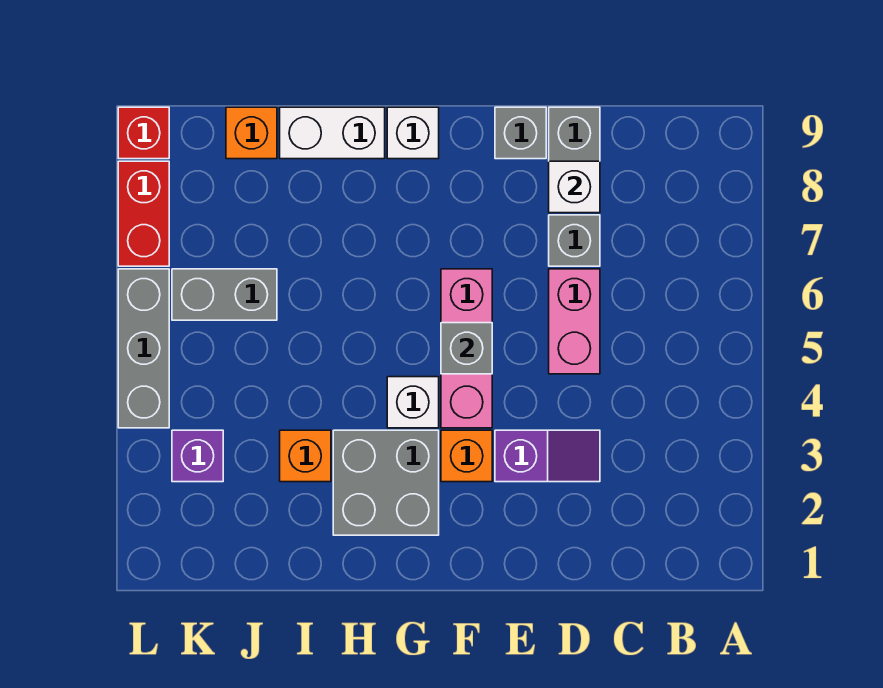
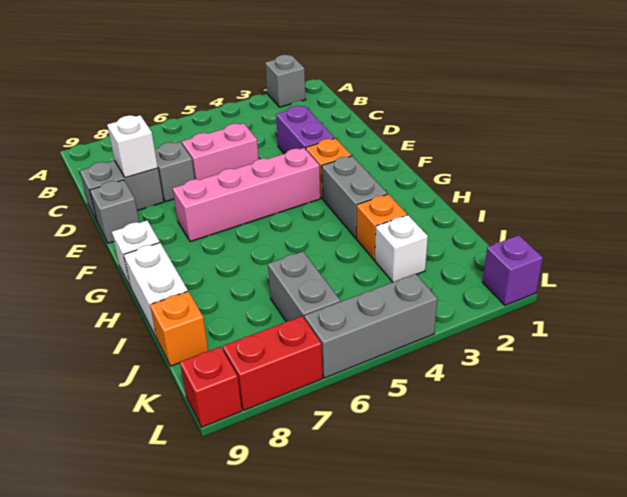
purple 1x2 slope [495,430,600,482] -> purple 1x2 brick [276,106,335,154]
pink 1x3 brick [441,269,492,428] -> pink 1x4 brick [173,148,320,242]
grey 1x1 brick [441,323,492,374] -> grey 1x1 brick moved to [265,55,306,107]
grey 2x2 brick [333,430,439,535] -> grey 1x2 brick [322,156,387,238]
white 1x1 brick [387,377,439,428] -> white 1x1 brick moved to [375,215,428,282]
purple 1x1 brick [172,430,223,482] -> purple 1x1 brick moved to [483,235,543,305]

